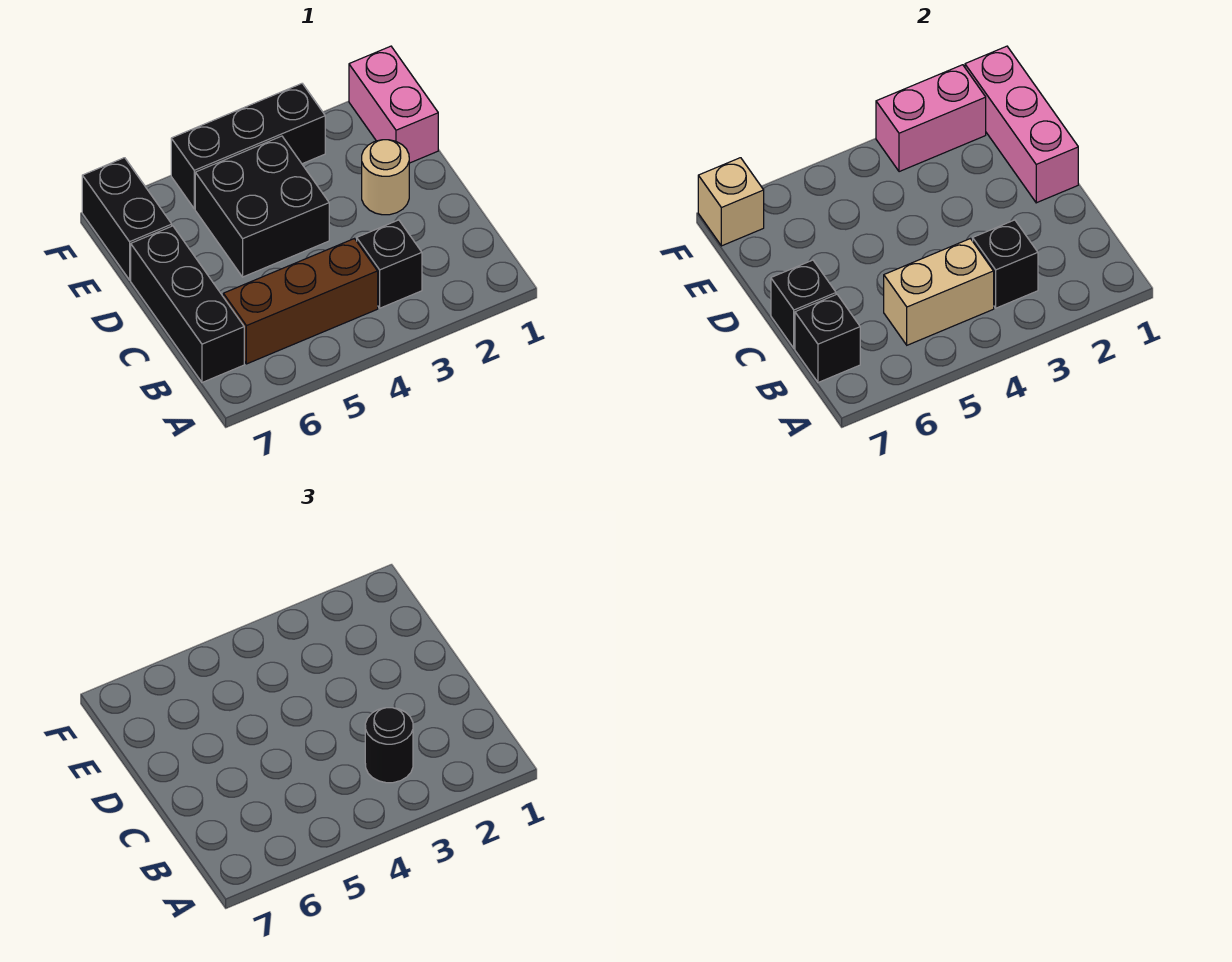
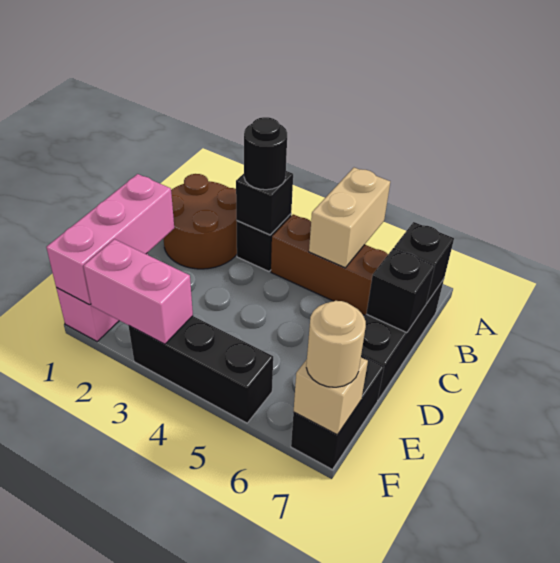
none -> brown 2x2 round brick [163,174,237,269]
tan 1x2 brick [884,239,994,345] -> tan 1x2 brick turned to [309,168,390,268]
tan 1x1 round brick [362,140,409,215] -> tan 1x1 round brick moved to [306,301,366,387]
black 2x2 brick [195,136,329,277] -> none

